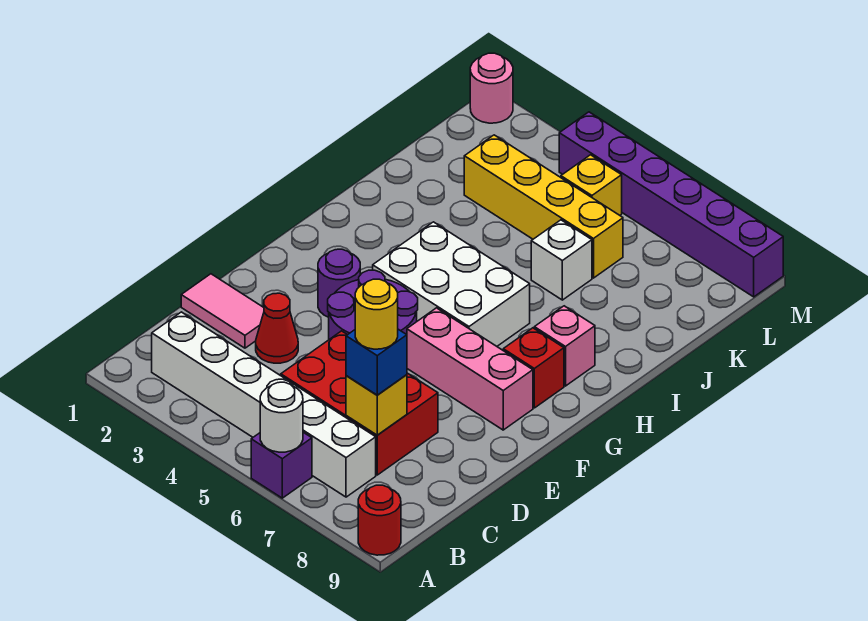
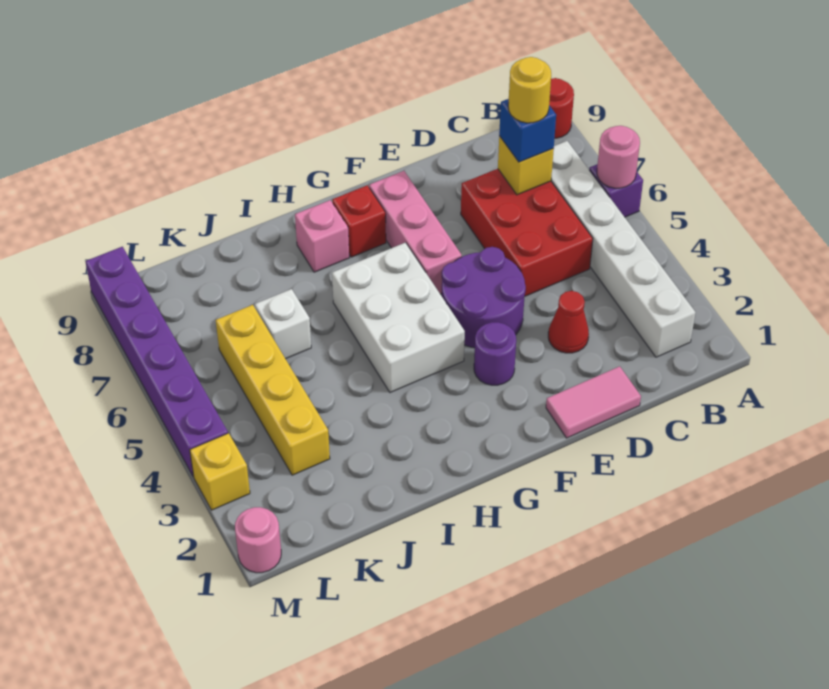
white 1x1 round brick [260,382,303,452] -> pink 1x1 round brick [597,126,640,188]
pink 1x2 tile [181,274,264,348] -> pink 1x2 tile turned to [546,366,641,438]
yellow 1x1 brick [561,155,622,215] -> yellow 1x1 brick moved to [190,433,250,510]

